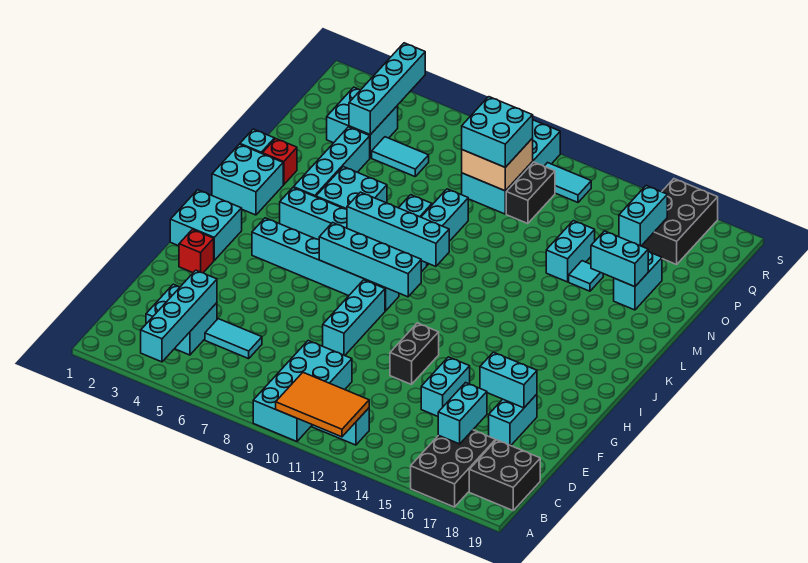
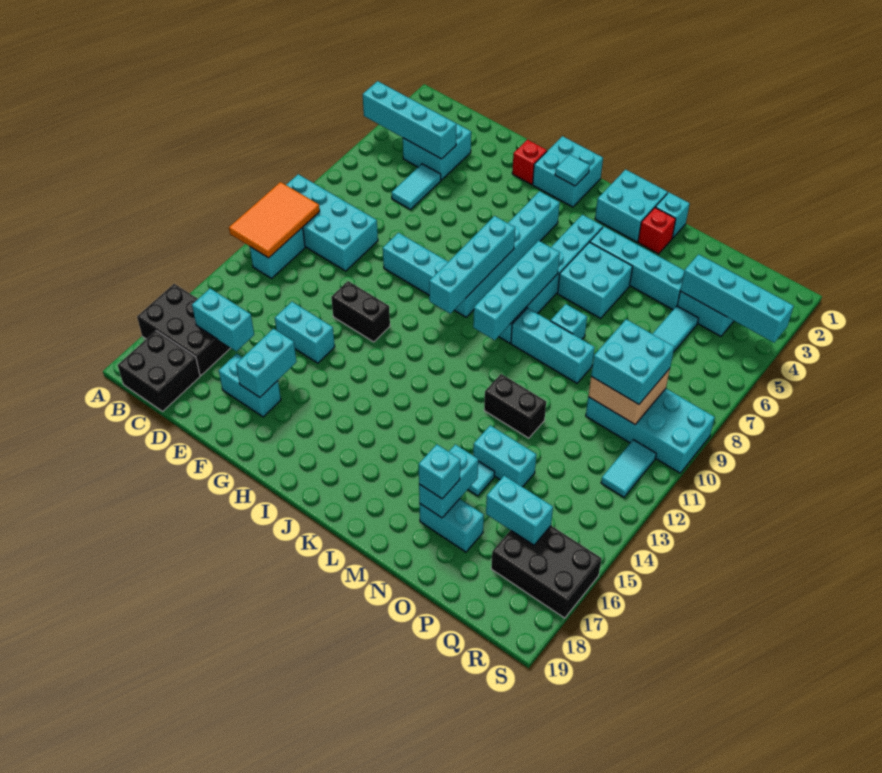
none -> cyan 1x1 tile [555,154,590,186]
none -> cyan 1x1 brick [419,444,460,499]
black 1x2 brick [506,162,555,224] -> black 1x2 brick moved to [484,374,546,438]

